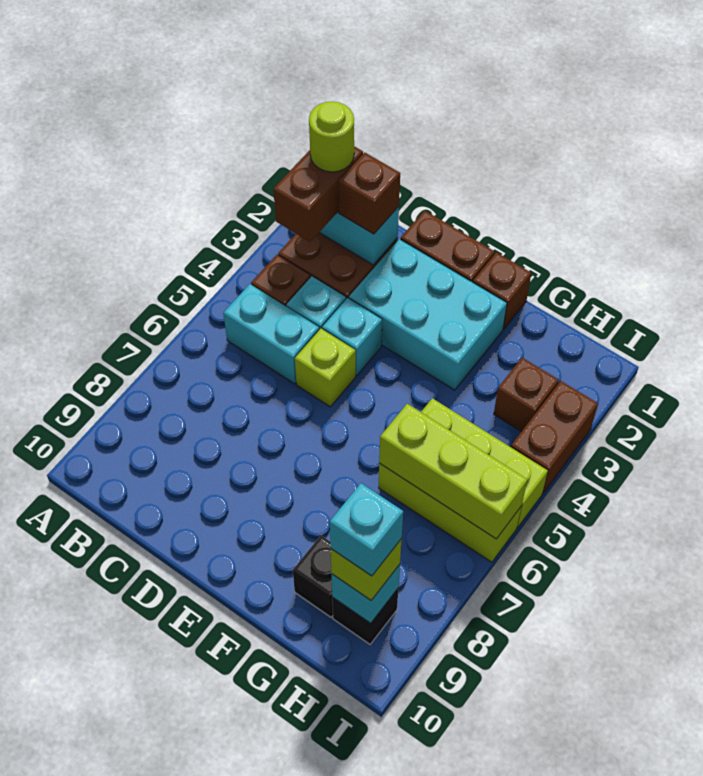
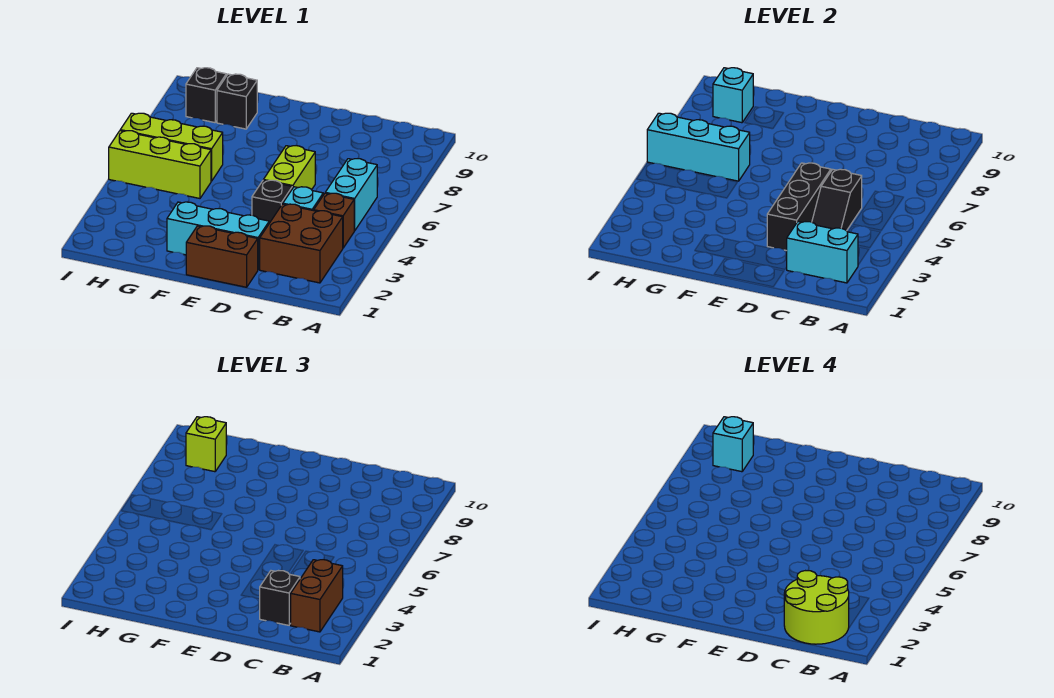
lime 1x1 round brick [309,101,354,172] -> lime 2x2 round brick [784,571,849,644]
cyan 1x2 brick [223,284,319,384] -> cyan 1x2 brick turned to [325,159,377,231]
brown 1x1 brick [339,152,400,234] -> black 1x1 brick [260,571,300,625]
none -> black 1x2 slope [812,169,862,231]
cyan 2x3 brick [349,239,507,390] -> cyan 1x3 brick [167,202,269,270]
none -> black 1x3 brick [767,163,831,251]
cyan 1x1 brick [322,298,382,376] -> black 1x1 brick [252,180,292,223]
lime 1x1 brick [295,329,356,407] -> lime 1x2 brick [263,146,315,190]
brown 1x1 brick [473,253,531,329] -> none
lime 1x3 brick [379,404,528,539] -> cyan 1x3 brick [647,113,750,181]
brown 1x1 brick [494,358,559,432] -> none
brown 1x2 brick [511,381,598,493] -> none

